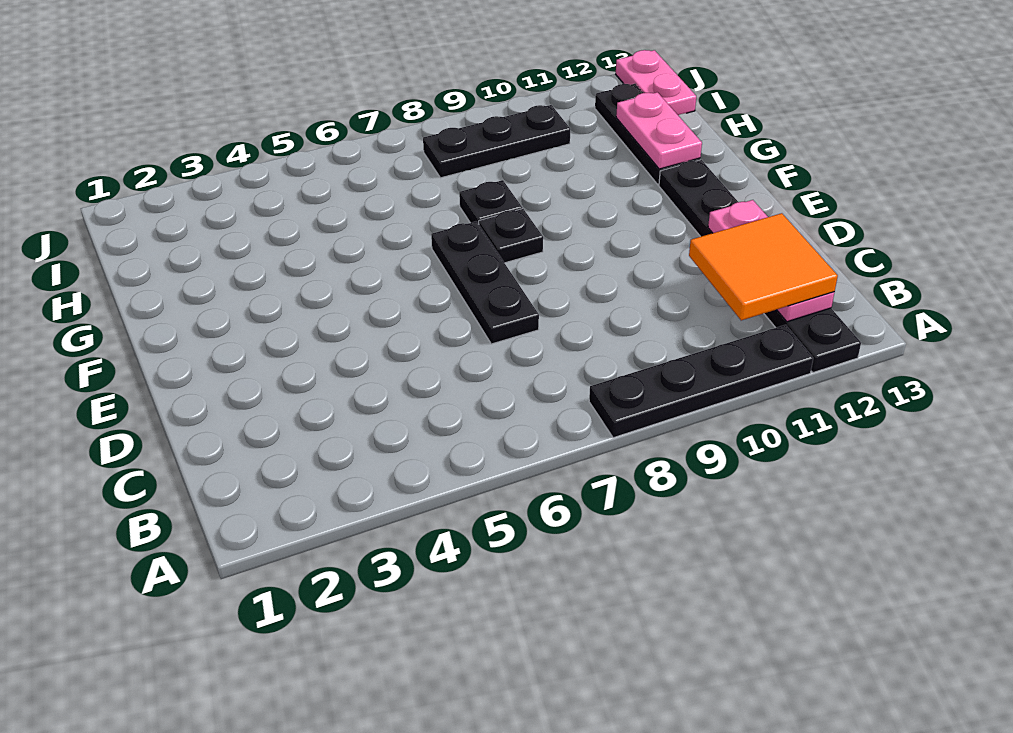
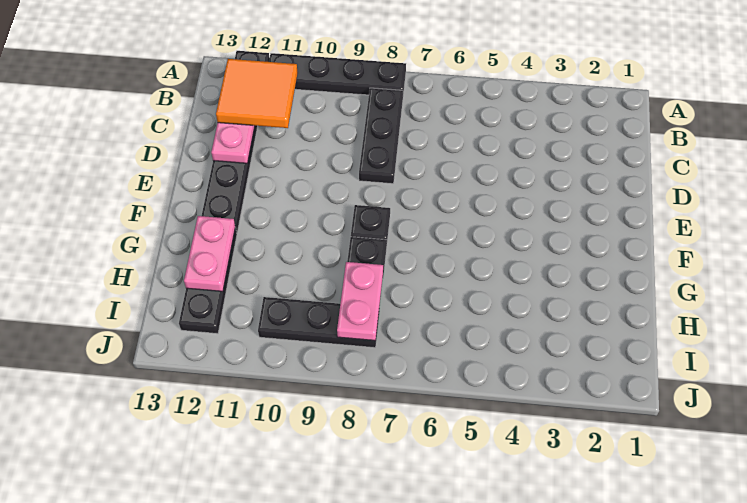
black 1x3 plate [431,221,539,344] -> black 1x3 plate moved to [359,88,403,184]
pink 1x2 plate [616,50,696,115] -> pink 1x2 plate moved to [337,262,383,341]

